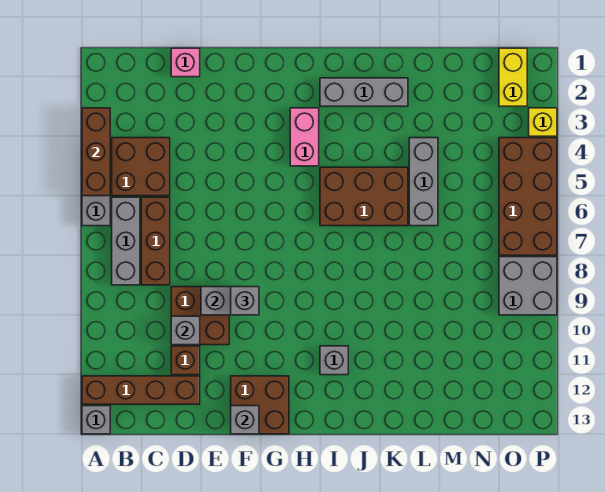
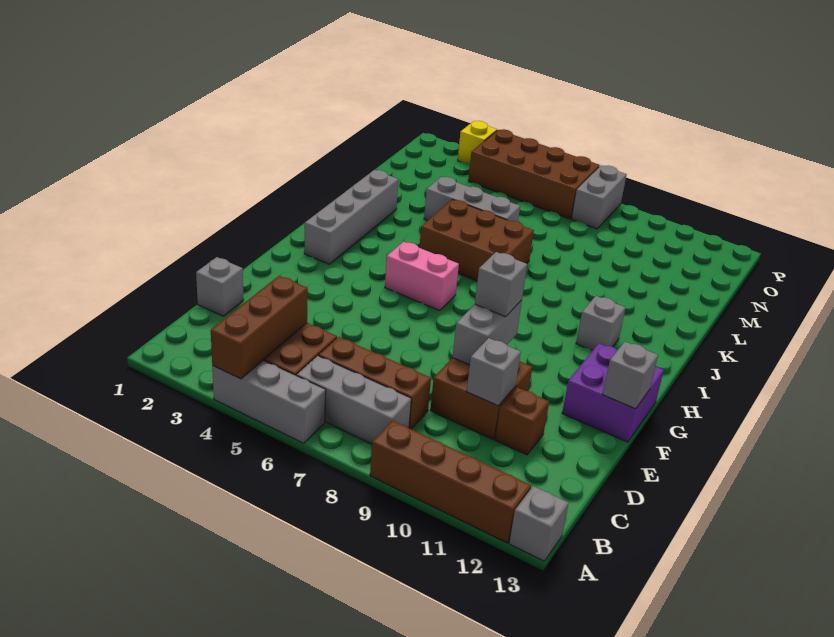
brown 1x3 brick [82,108,110,196] -> brown 1x3 brick turned to [211,276,308,379]
brown 1x4 brick [82,376,200,404] -> brown 1x4 brick turned to [370,421,531,543]
pink 1x1 brick [171,48,200,77] -> grey 1x1 brick [196,257,243,316]
brown 2x2 brick [231,376,289,434] -> purple 2x2 brick [562,343,664,442]
pink 1x2 brick [290,108,319,166] -> pink 1x2 brick moved to [385,241,459,311]
grey 1x3 brick [320,78,408,106] -> grey 1x4 brick [304,170,398,264]
brown 2x3 brick [320,167,408,226] -> brown 2x3 brick turned to [419,200,534,281]
yellow 1x2 brick [499,48,527,106] -> none
grey 2x2 brick [499,257,557,315] -> grey 1x2 brick [572,165,627,229]

